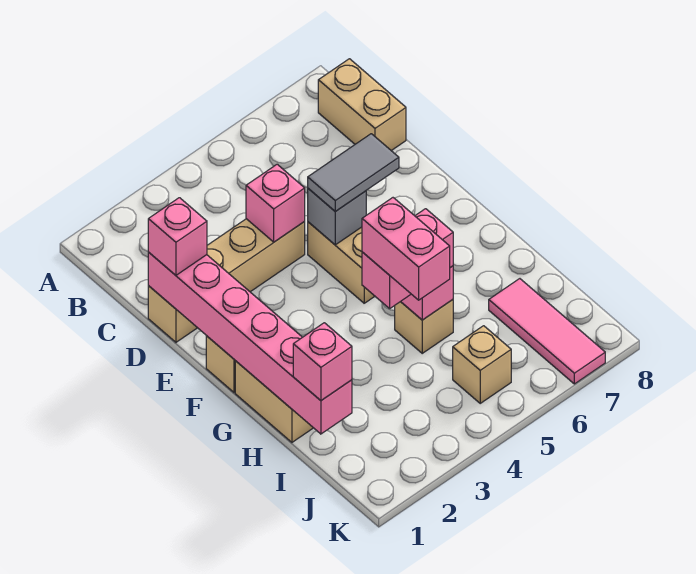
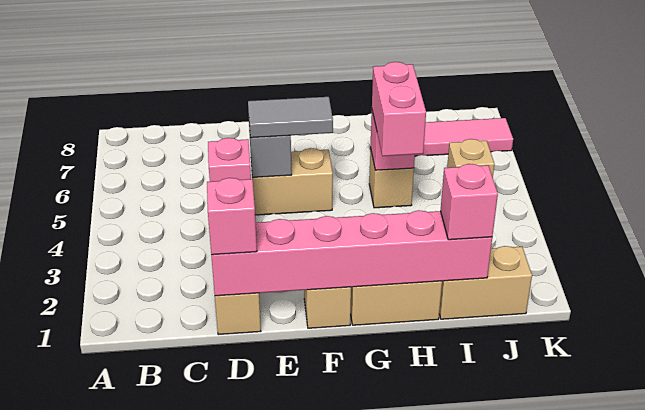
tan 1x2 brick [318,59,406,151] -> tan 1x2 brick moved to [439,246,532,319]
grey 1x2 tile [308,134,399,211] -> grey 1x2 tile turned to [248,97,333,138]
pink 1x2 brick [362,198,450,300] -> none

